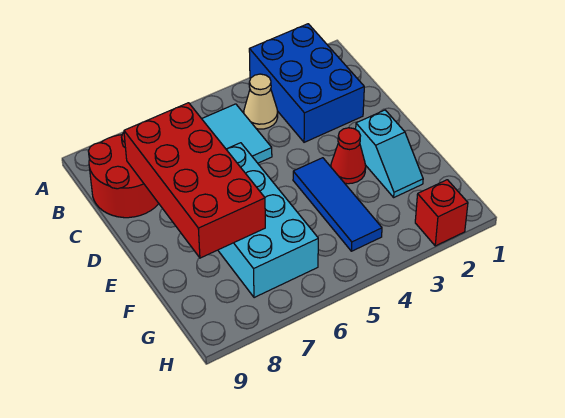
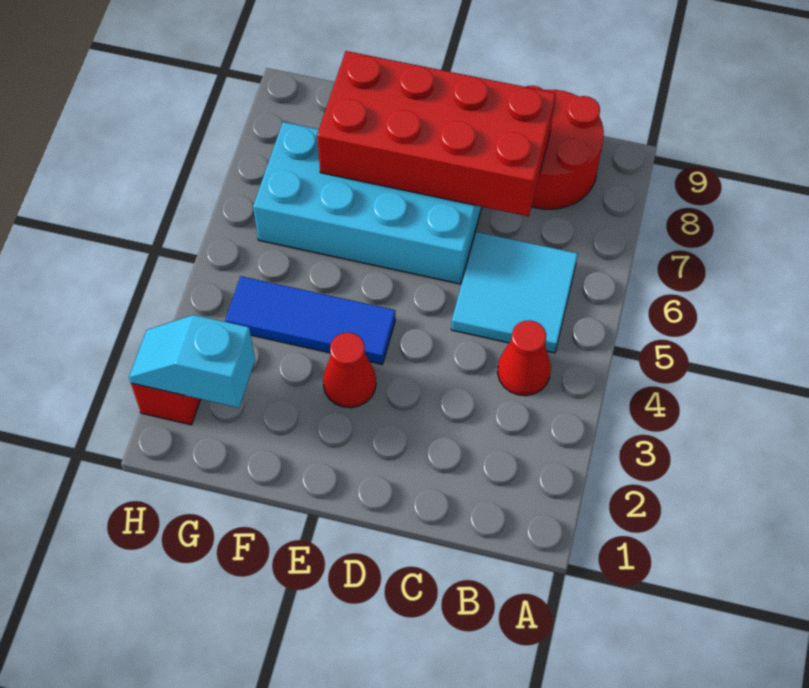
blue 2x3 brick [249,24,364,142] -> none
tan 1x1 cone [244,74,278,129] -> red 1x1 cone [498,320,551,396]
cyan 1x2 slope [356,110,423,197] -> cyan 1x2 slope moved to [129,315,255,408]

